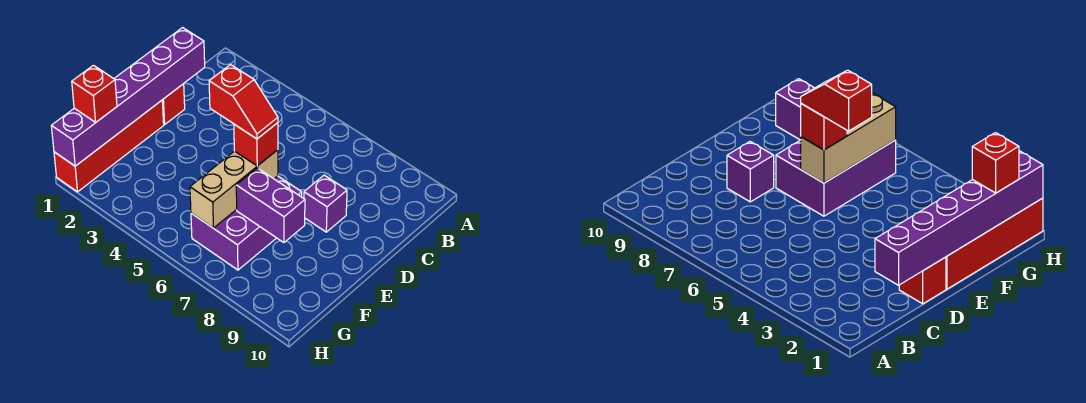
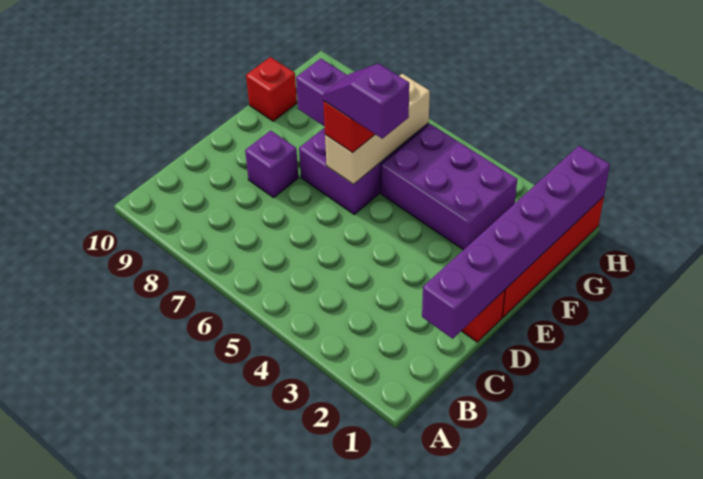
red 1x2 slope [209,65,278,139] -> purple 1x2 slope [323,64,409,139]
none -> purple 2x3 brick [381,124,517,250]
red 1x1 brick [72,65,117,122] -> red 1x1 brick moved to [246,57,297,121]

